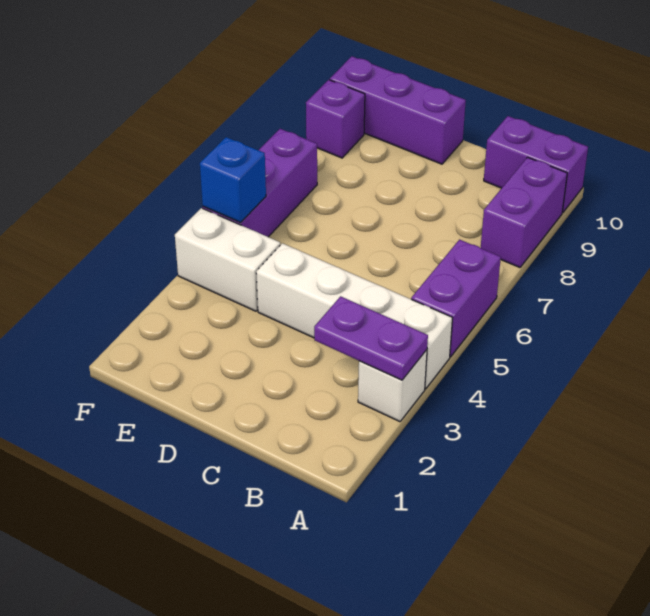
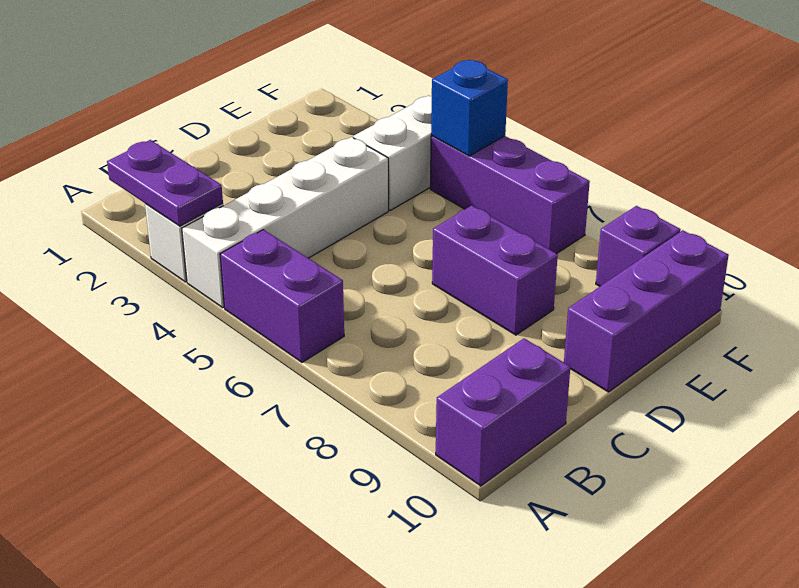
purple 1x2 plate [314,296,428,380] -> purple 1x2 plate turned to [107,140,223,226]
purple 1x2 brick [481,157,567,267] -> purple 1x2 brick moved to [432,206,558,335]

